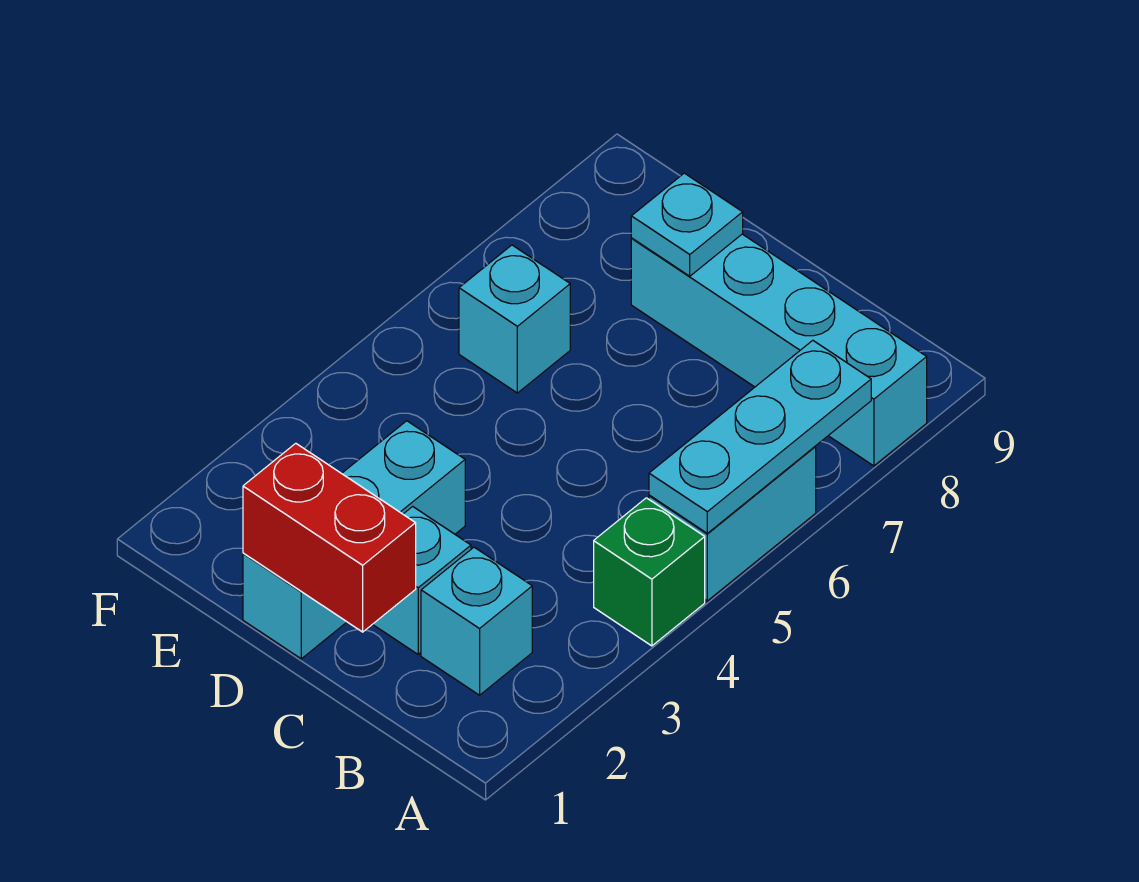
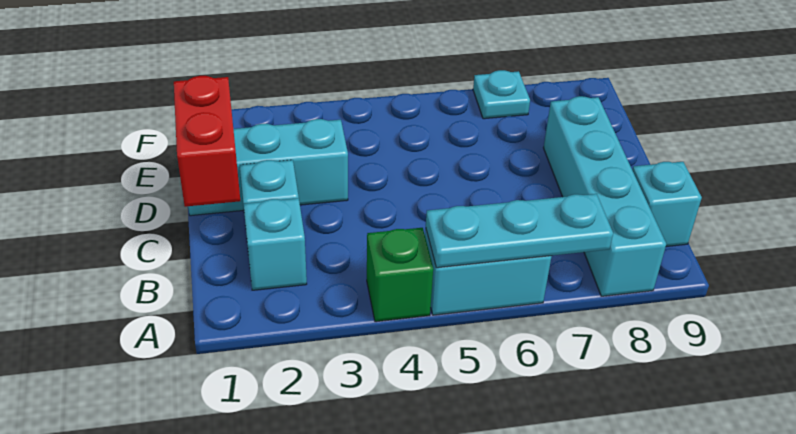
cyan 1x1 plate [631,173,743,276] -> cyan 1x1 plate moved to [473,70,530,119]
cyan 1x1 brick [459,245,570,393] -> cyan 1x1 brick moved to [632,162,702,247]

